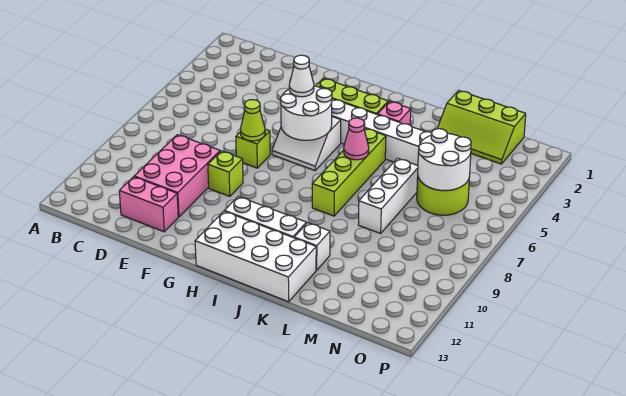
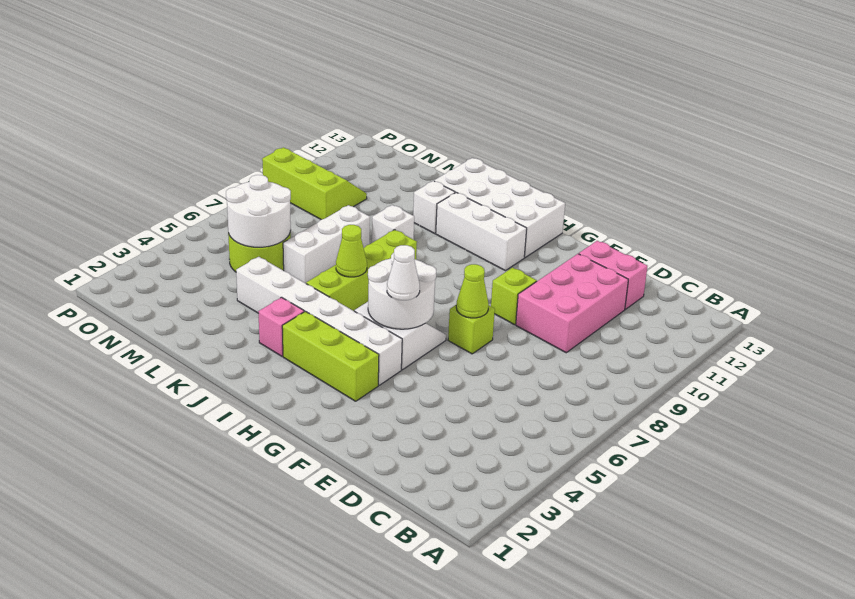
pink 1x1 cone [344,118,369,160] -> lime 1x1 cone [336,225,367,277]
none -> white 1x1 brick [372,205,414,243]
lime 2x3 slope [437,90,526,164] -> lime 2x3 slope moved to [262,147,367,220]

